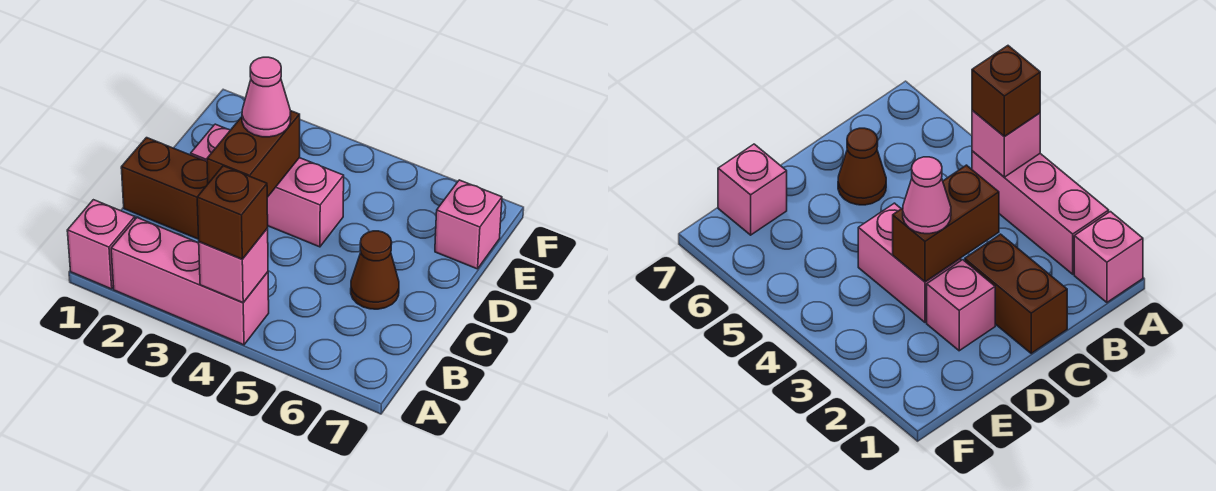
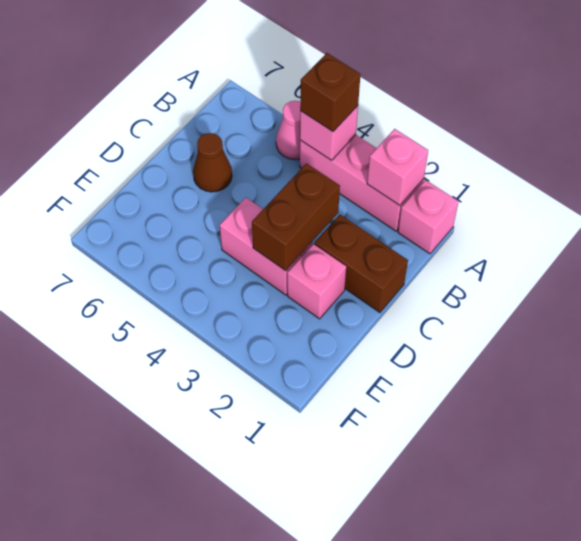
pink 1x1 cone [242,57,291,137] -> pink 1x1 cone moved to [276,101,301,160]
pink 1x1 brick [435,180,502,269] -> pink 1x1 brick moved to [367,129,428,206]

